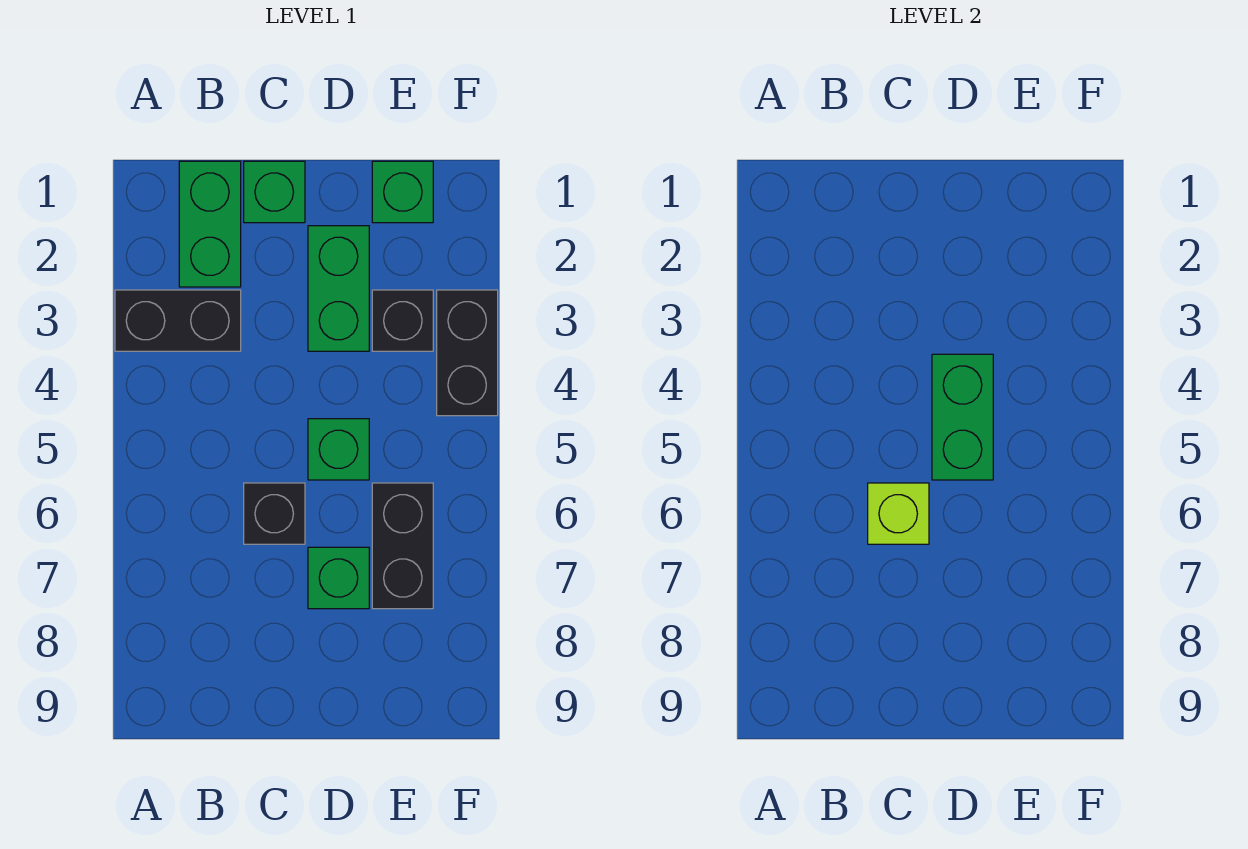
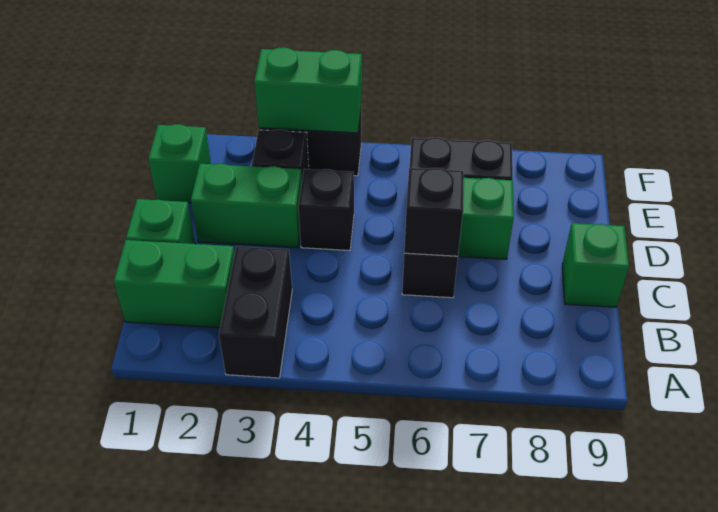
lime 1x1 brick [868,483,929,544] -> black 1x1 brick [404,168,464,256]
none -> black 1x1 brick [298,169,354,250]
green 1x2 brick [932,354,993,480] -> green 1x2 brick moved to [254,47,362,133]
green 1x1 brick [308,419,369,480] -> green 1x1 brick moved to [562,223,629,307]

